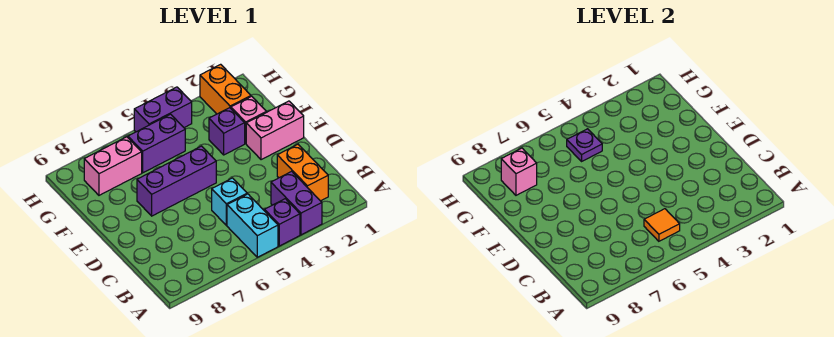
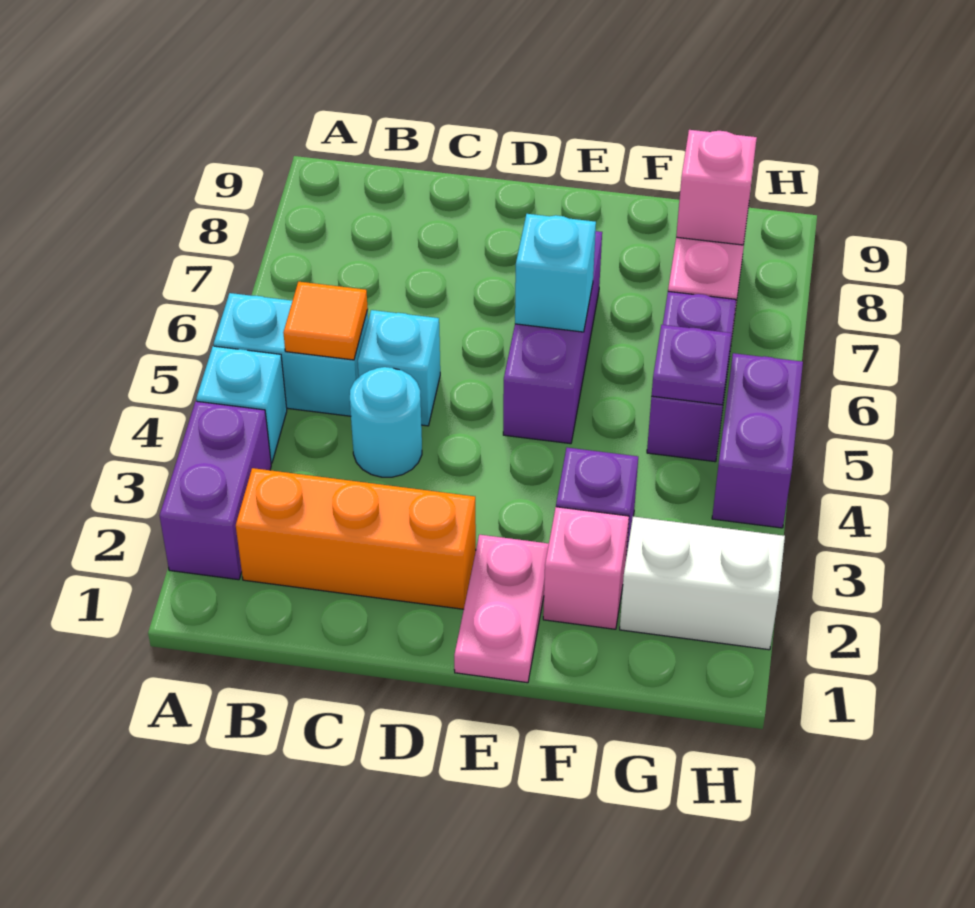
purple 1x2 brick [271,171,322,235] -> purple 1x2 brick turned to [160,401,271,580]
purple 1x1 brick [264,199,300,246] -> cyan 1x1 brick [196,346,287,463]
orange 1x2 brick [277,144,328,201] -> orange 1x3 brick [236,468,476,609]
none -> cyan 1x1 round brick [350,367,422,477]
pink 1x2 brick [246,101,304,160] -> pink 1x2 plate [454,535,549,683]
none -> cyan 1x1 brick [515,214,596,332]
orange 1x2 brick [200,64,251,114] -> white 1x2 brick [620,517,785,650]

